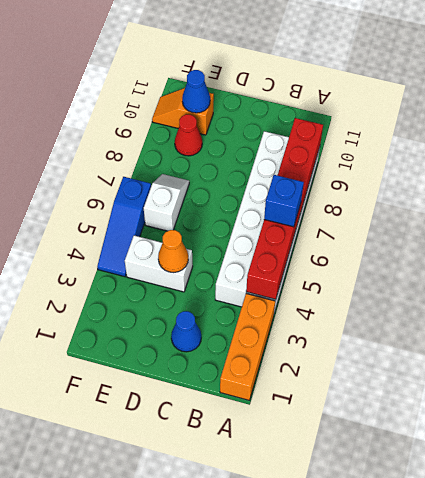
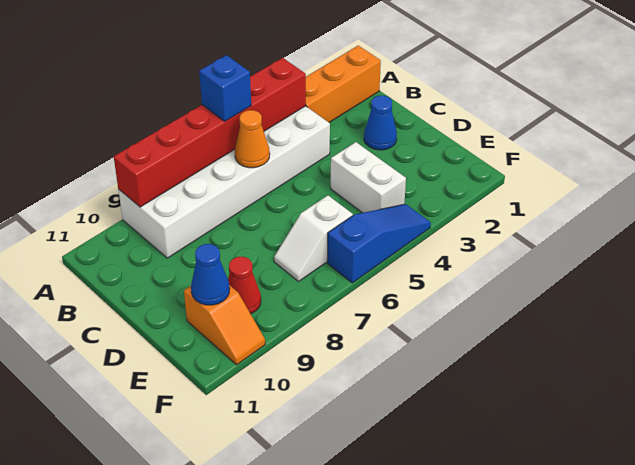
orange 1x1 cone [158,230,188,273] -> orange 1x1 cone moved to [235,110,270,168]

